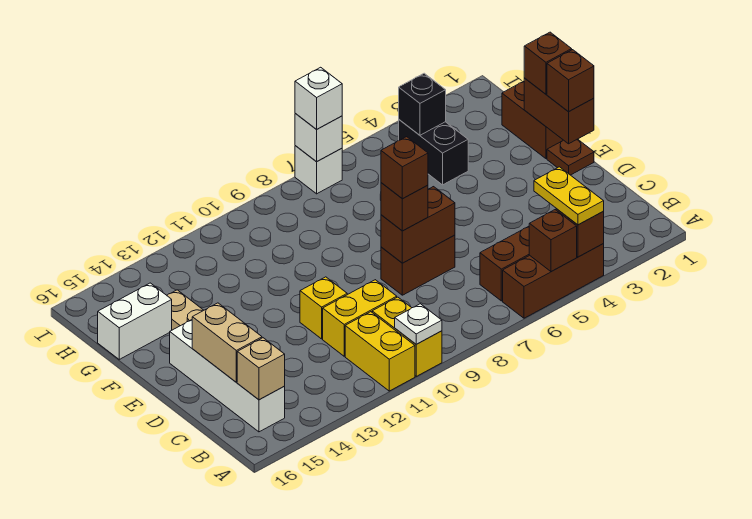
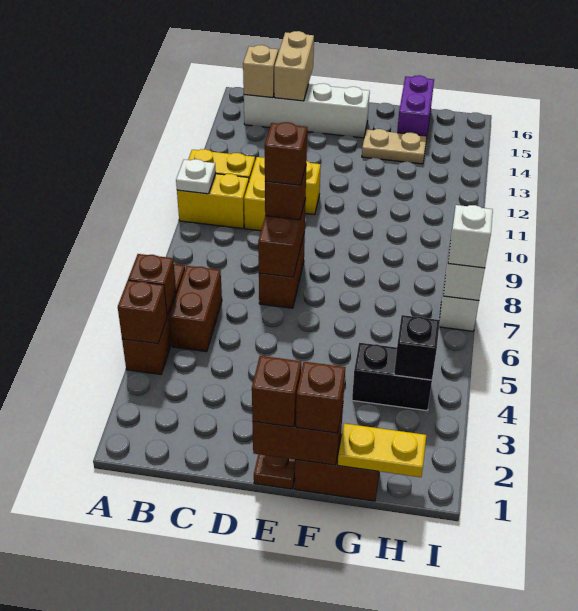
yellow 1x2 plate [534,167,604,225] -> yellow 1x2 plate moved to [338,423,426,477]
tan 1x2 brick [192,303,262,382] -> tan 1x2 brick turned to [274,31,314,101]
white 1x2 brick [98,283,172,359] -> purple 1x2 brick [397,75,434,136]

